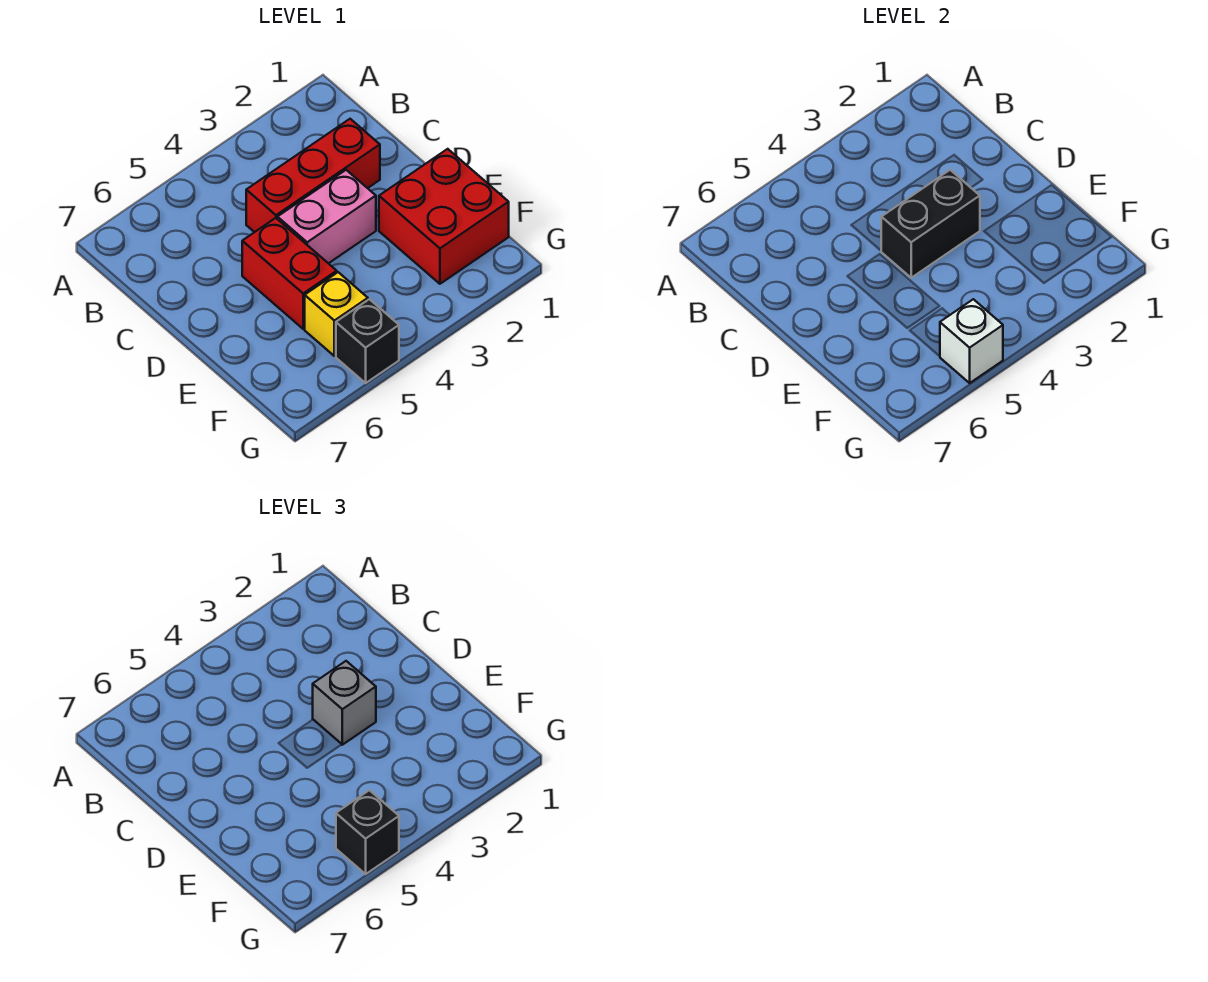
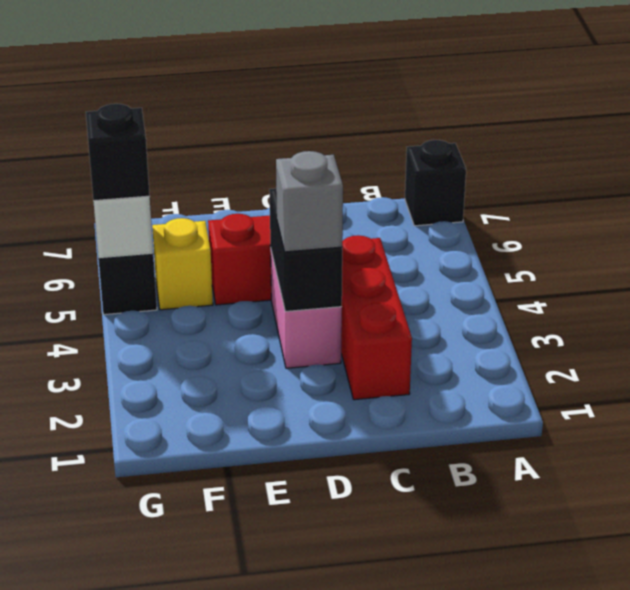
none -> black 1x1 brick [405,140,466,226]
red 2x2 brick [379,149,509,284] -> none

